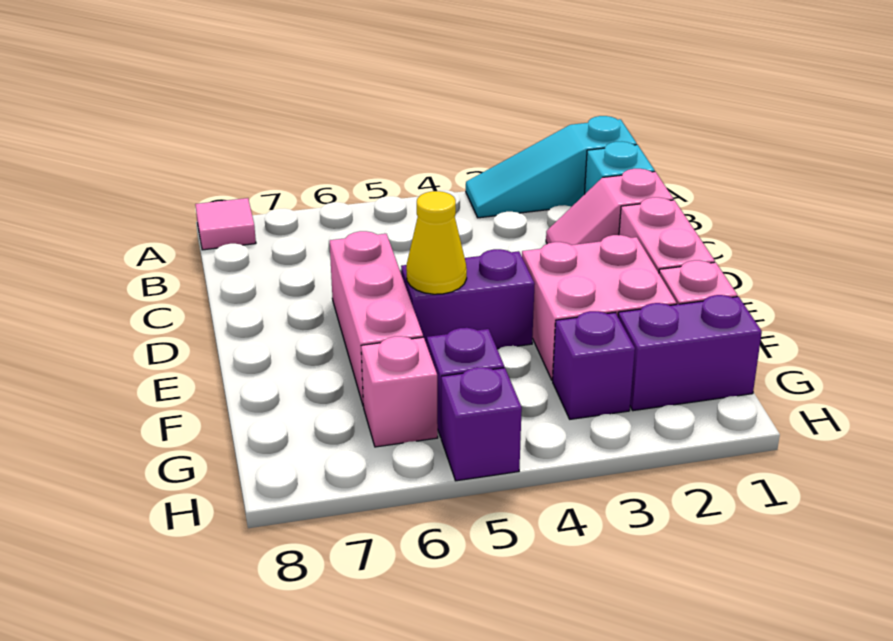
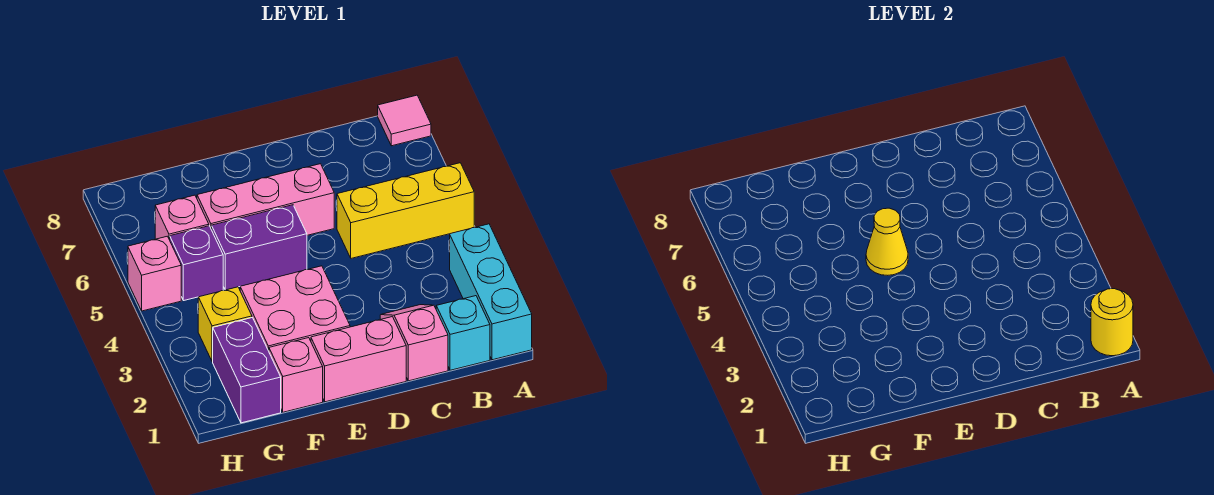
cyan 1x3 slope [466,116,637,218] -> cyan 1x3 brick [450,224,532,360]
none -> yellow 1x1 round brick [1091,289,1133,356]
none -> yellow 1x3 brick [337,163,474,258]
purple 1x2 brick [401,249,535,349] -> purple 1x2 brick turned to [212,205,307,290]
purple 1x1 brick [553,311,635,419] -> yellow 1x1 brick [198,287,252,362]
purple 1x1 brick [441,367,522,481] -> pink 1x1 brick [128,236,181,311]

